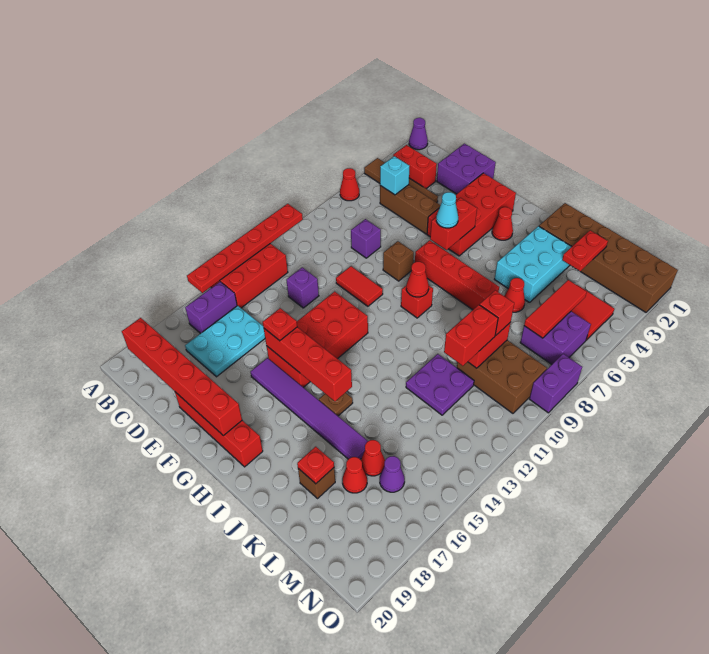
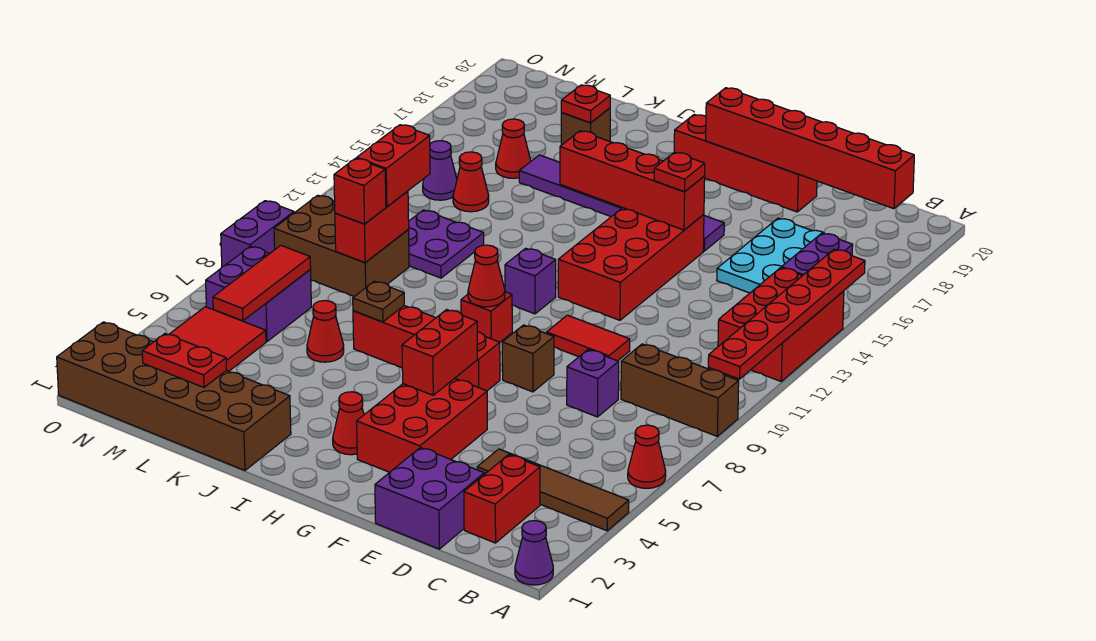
red 1x2 brick [393,145,437,189] -> red 1x2 brick turned to [464,455,540,543]
brown 1x3 brick [380,185,440,234] -> brown 1x3 brick moved to [621,344,739,436]
cyan 1x1 brick [380,156,410,195] -> none
purple 1x1 brick [286,267,319,308] -> purple 1x1 brick moved to [505,248,556,314]
red 2x4 brick [427,173,516,256] -> red 2x3 brick [357,378,487,472]
cyan 1x1 cone [436,192,458,228] -> none
brown 1x1 plate [319,393,353,416] -> brown 1x1 plate moved to [353,281,404,322]
cyan 2x3 brick [495,226,572,303] -> none
red 1x2 plate [562,230,608,271] -> red 1x2 plate turned to [142,334,227,387]
red 1x1 cone [342,457,367,493] -> red 1x1 cone moved to [453,152,489,212]
purple 1x1 cone [380,456,405,492] -> purple 1x1 cone moved to [423,141,457,200]

